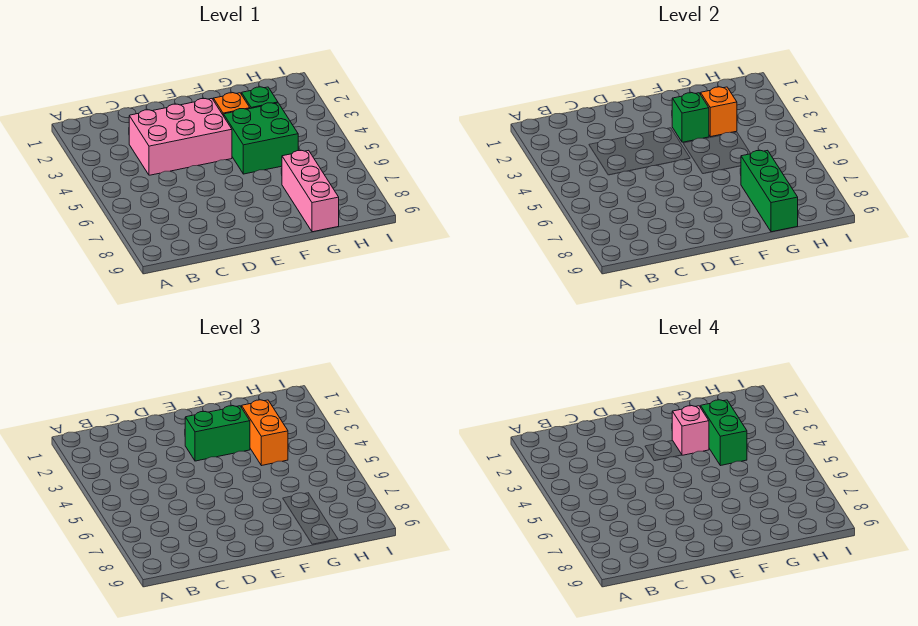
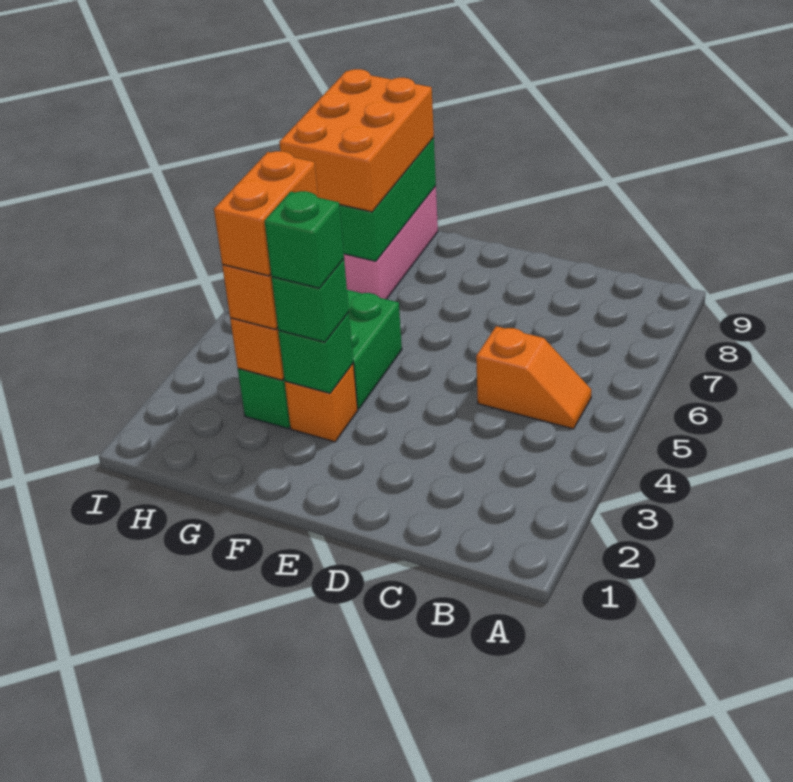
none -> orange 1x2 slope [476,326,591,429]
pink 2x3 brick [129,99,232,175] -> none
green 1x2 brick [185,406,250,461] -> green 1x1 brick [272,259,349,342]
pink 1x1 brick [672,406,709,455] -> green 1x1 brick [265,191,344,288]
green 1x2 brick [701,400,747,466] -> orange 1x2 brick [214,151,318,276]
none -> orange 2x3 brick [279,69,434,212]

